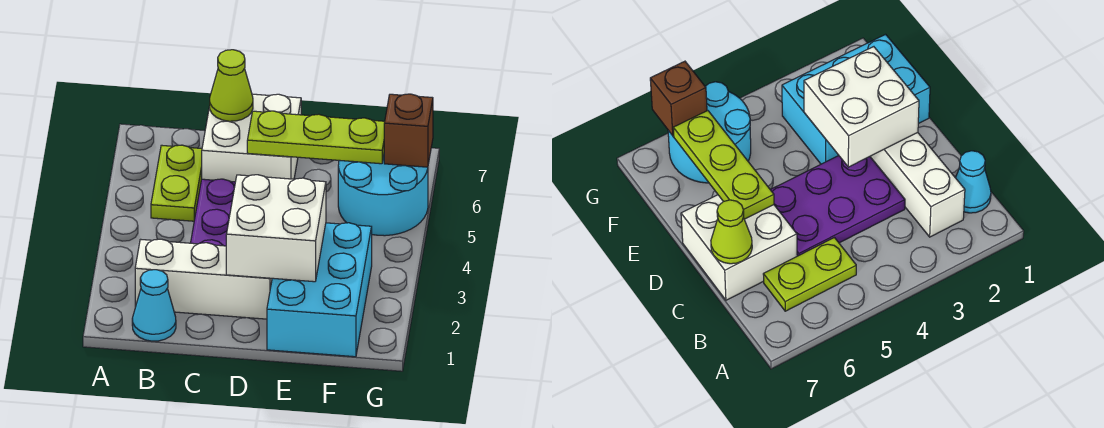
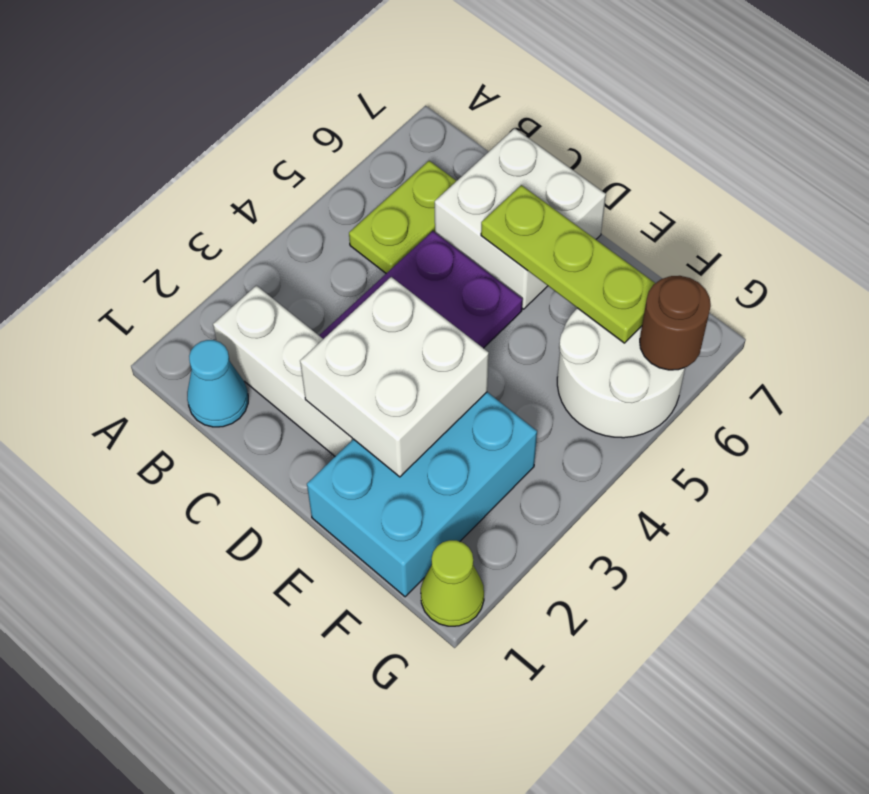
lime 1x1 cone [210,50,253,121] -> lime 1x1 cone moved to [421,540,484,626]
cyan 2x2 round brick [338,157,428,236] -> white 2x2 round brick [557,308,685,438]
brown 1x1 brick [384,94,433,167] -> brown 1x1 round brick [640,276,711,370]

